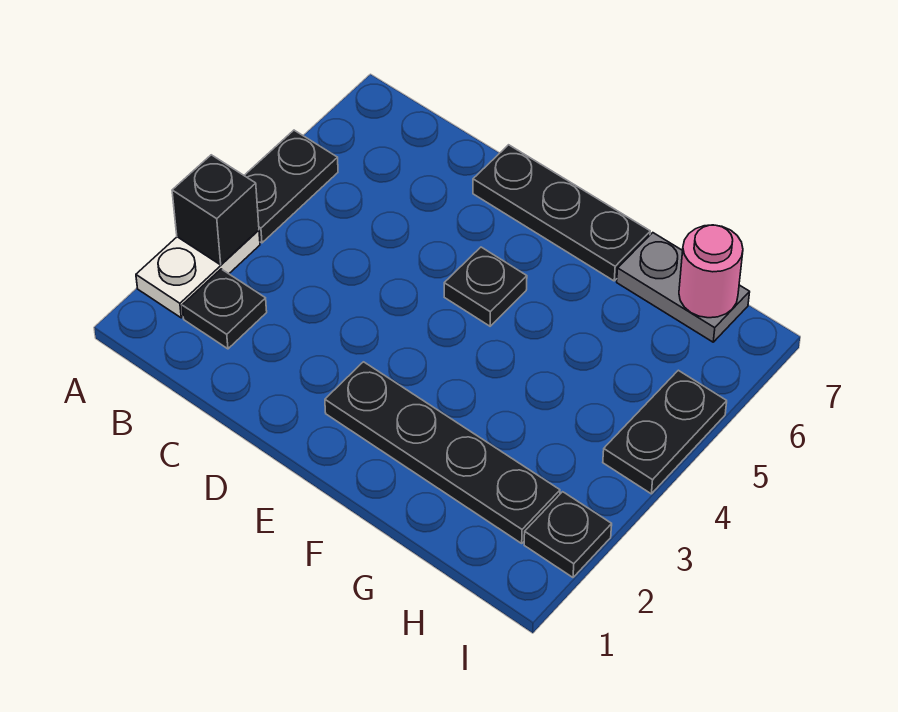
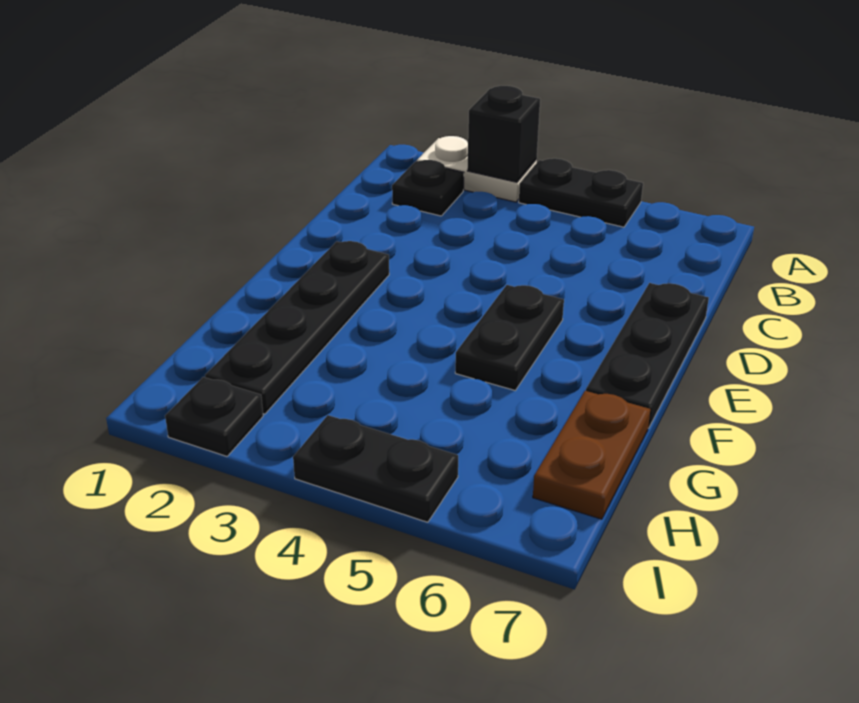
black 1x1 plate [444,247,527,326] -> black 1x2 plate [455,285,564,390]
grey 1x2 plate [617,233,750,342] -> brown 1x2 plate [533,391,650,519]
pink 1x1 round brick [679,225,743,318] -> none

